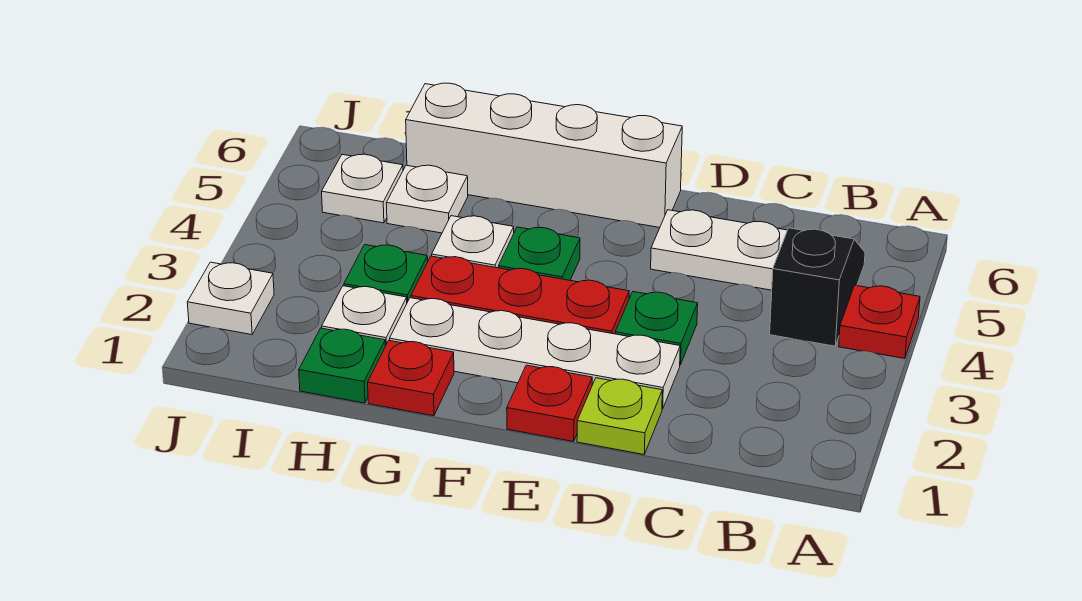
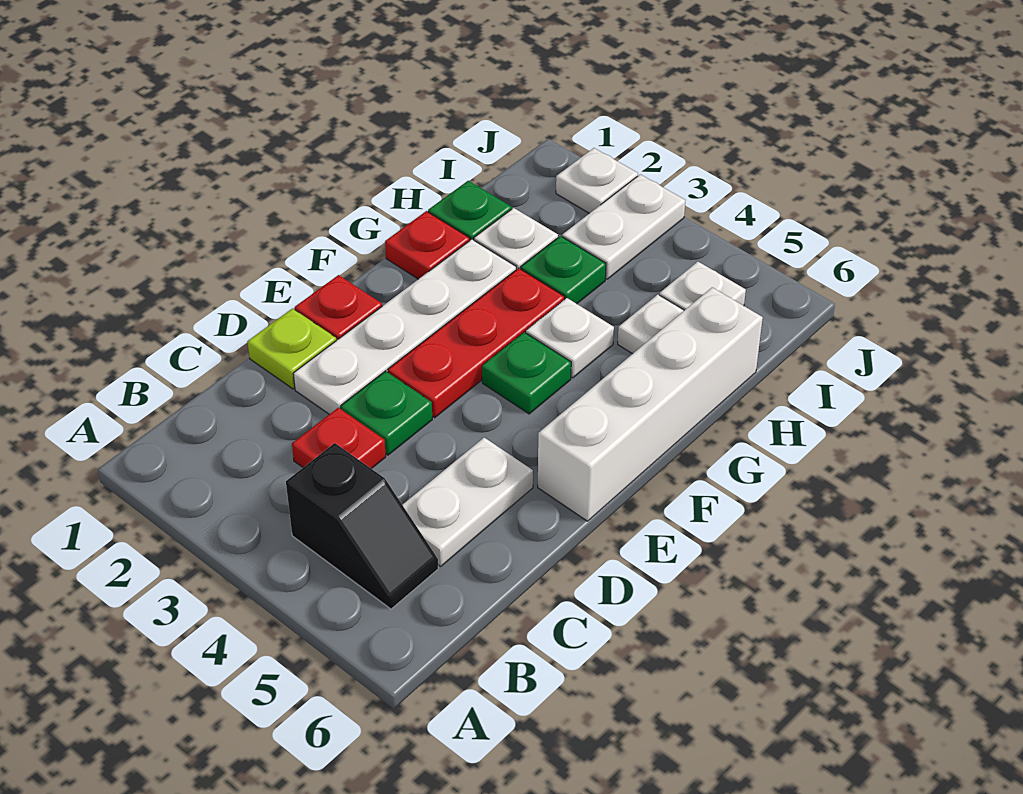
red 1x1 plate [839,285,920,359] -> red 1x1 plate moved to [292,408,386,469]
none -> white 1x2 plate [562,174,685,279]

